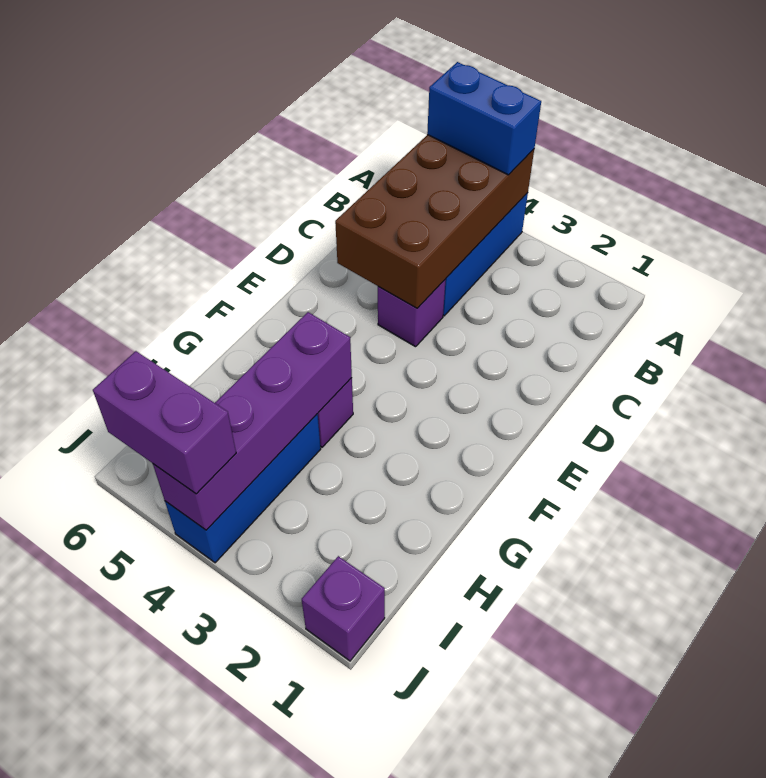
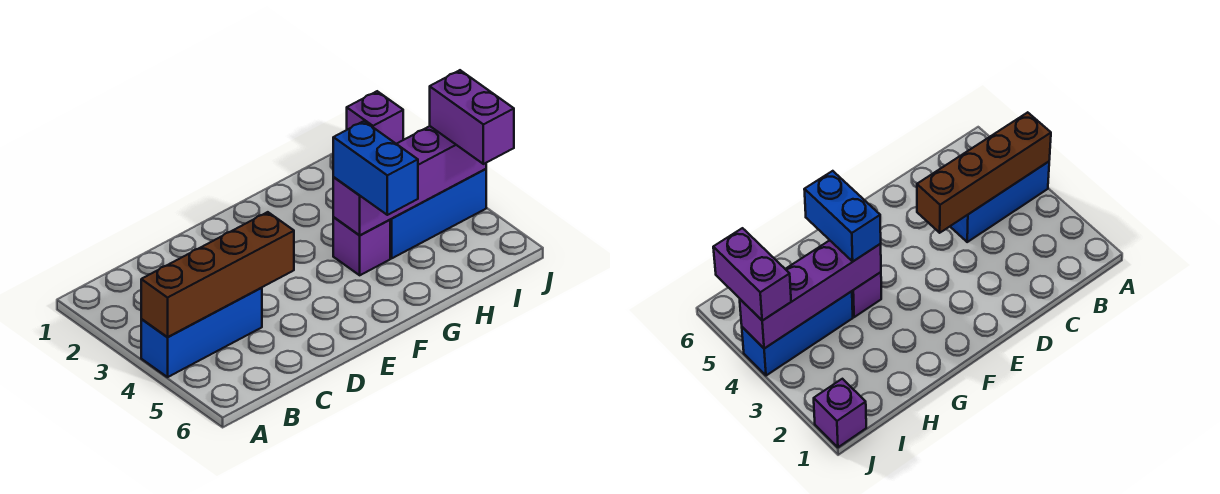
brown 2x4 brick [335,135,534,308] -> brown 1x4 brick [141,212,294,337]
blue 1x2 brick [427,62,541,175] -> blue 1x2 brick moved to [333,121,418,215]
purple 1x1 brick [378,279,446,347] -> none

